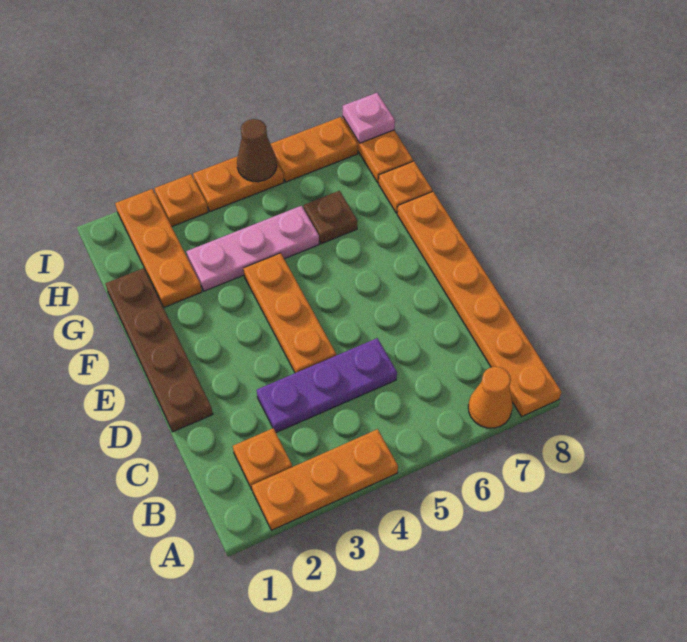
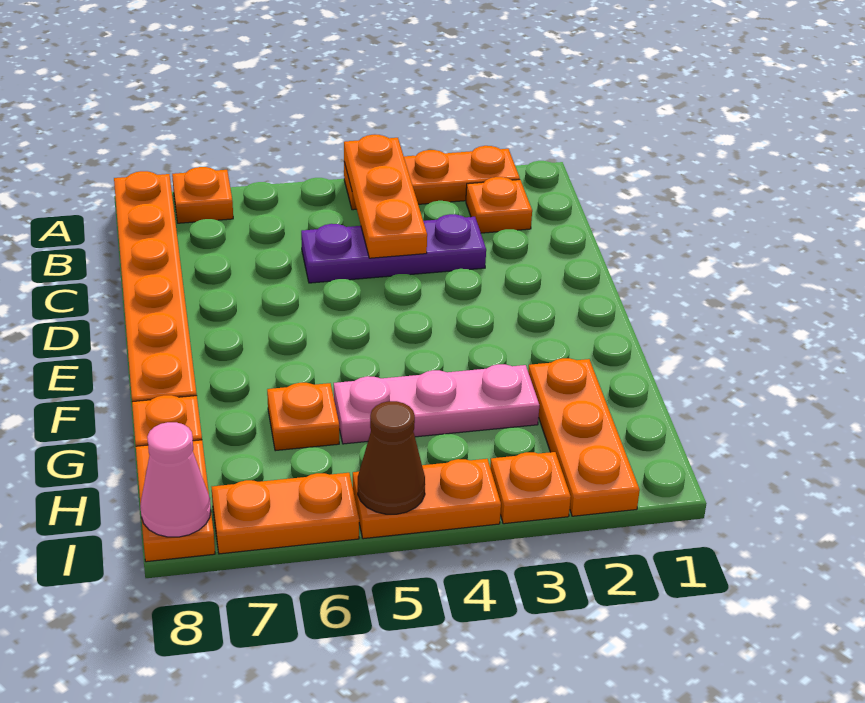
orange 1x1 cone [468,367,513,428] -> orange 1x1 plate [172,167,233,223]
brown 1x4 plate [105,268,213,432] -> none
orange 1x3 plate [243,253,336,373] -> orange 1x3 plate moved to [344,135,427,258]
brown 1x1 plate [304,191,357,244] -> orange 1x1 plate [267,383,339,451]
pink 1x1 plate [343,93,395,143] -> pink 1x1 cone [140,422,211,537]

